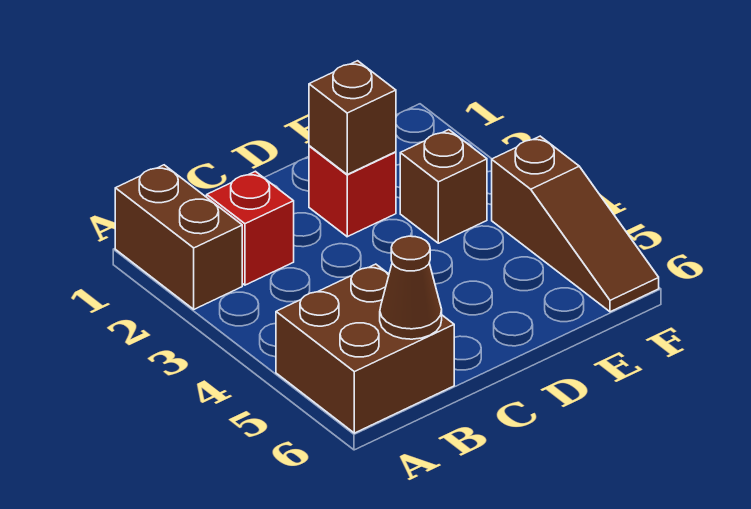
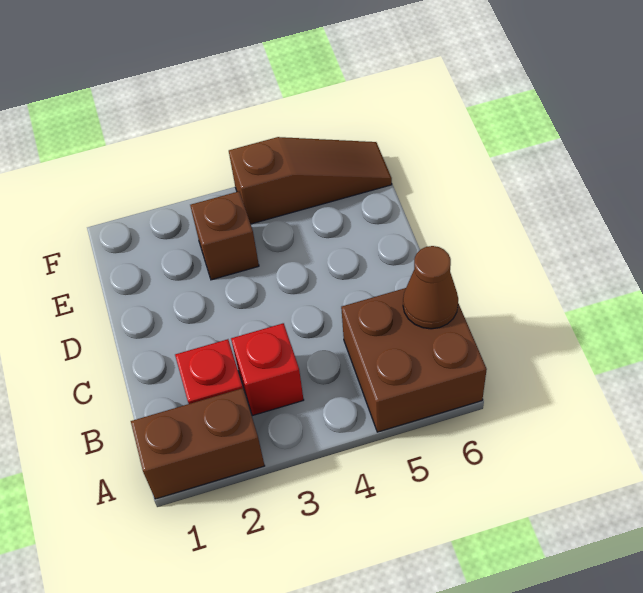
red 1x1 brick [309,146,396,237] -> red 1x1 brick moved to [231,323,304,416]
brown 1x1 brick [309,61,396,174] -> none

